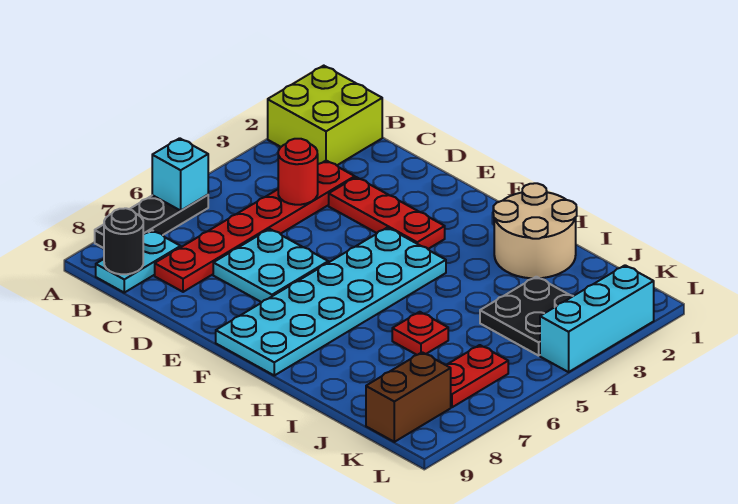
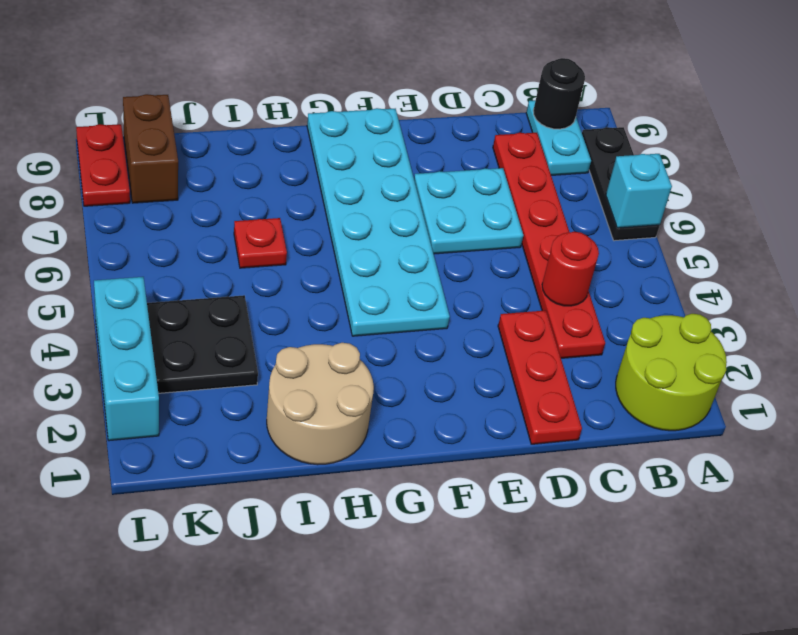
lime 2x2 brick [268,66,382,165] -> lime 2x2 round brick [616,314,727,431]
red 1x3 plate [329,177,445,249] -> red 1x3 plate turned to [498,310,582,444]
red 1x2 plate [446,345,508,407] -> red 1x2 plate moved to [76,124,130,206]

